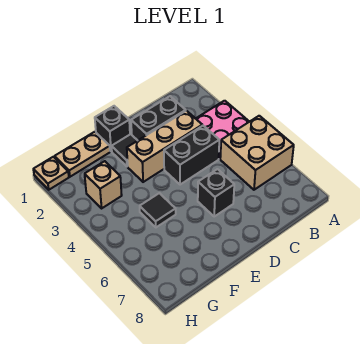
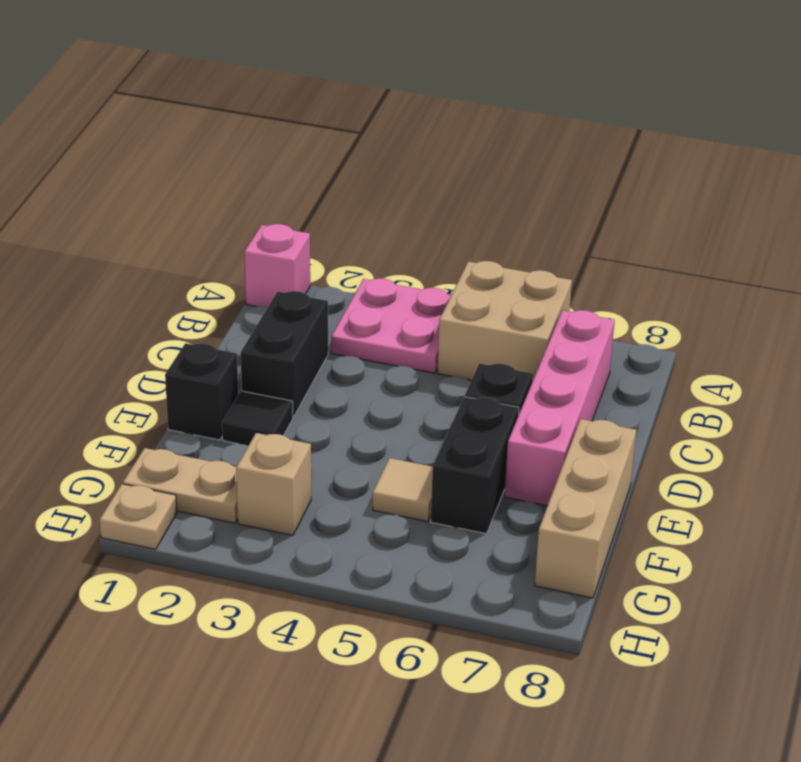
none -> pink 1x1 brick [244,224,310,307]
none -> pink 1x4 brick [505,310,615,506]
tan 1x3 brick [127,111,202,182] -> tan 1x3 brick moved to [535,419,636,598]
black 1x2 brick [164,126,219,185] -> black 1x2 brick moved to [431,397,519,534]
tan 1x2 plate [55,132,110,177] -> tan 1x2 plate turned to [123,448,238,523]
black 1x1 tile [140,193,176,227] -> tan 1x1 tile [373,458,433,522]

